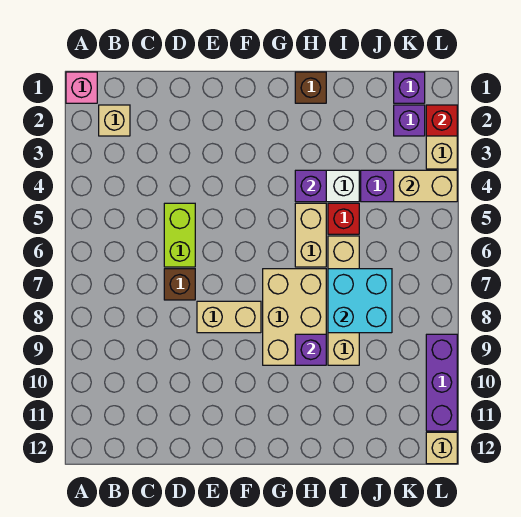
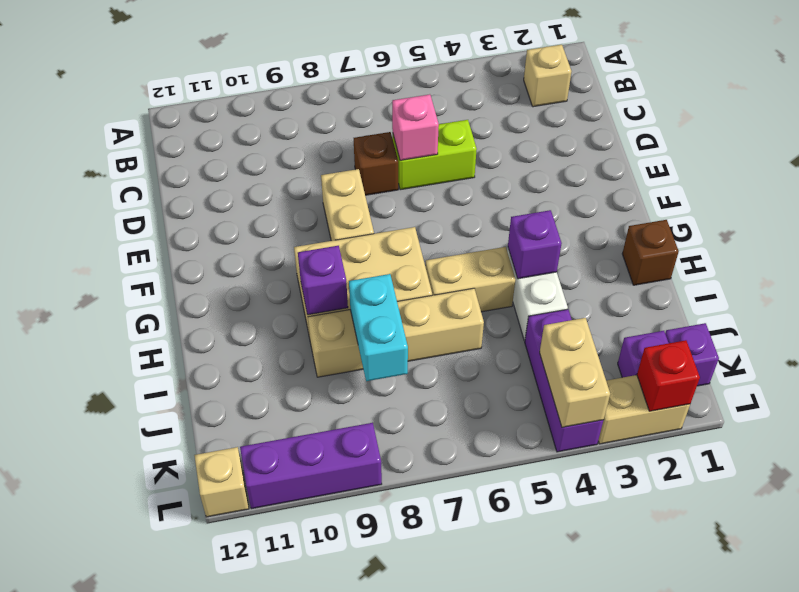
pink 1x1 brick [66,72,97,103] -> pink 1x1 brick moved to [392,94,439,160]
red 1x1 brick [328,203,359,234] -> none
cyan 2x2 brick [328,269,392,333] -> cyan 1x2 brick [349,274,408,381]

